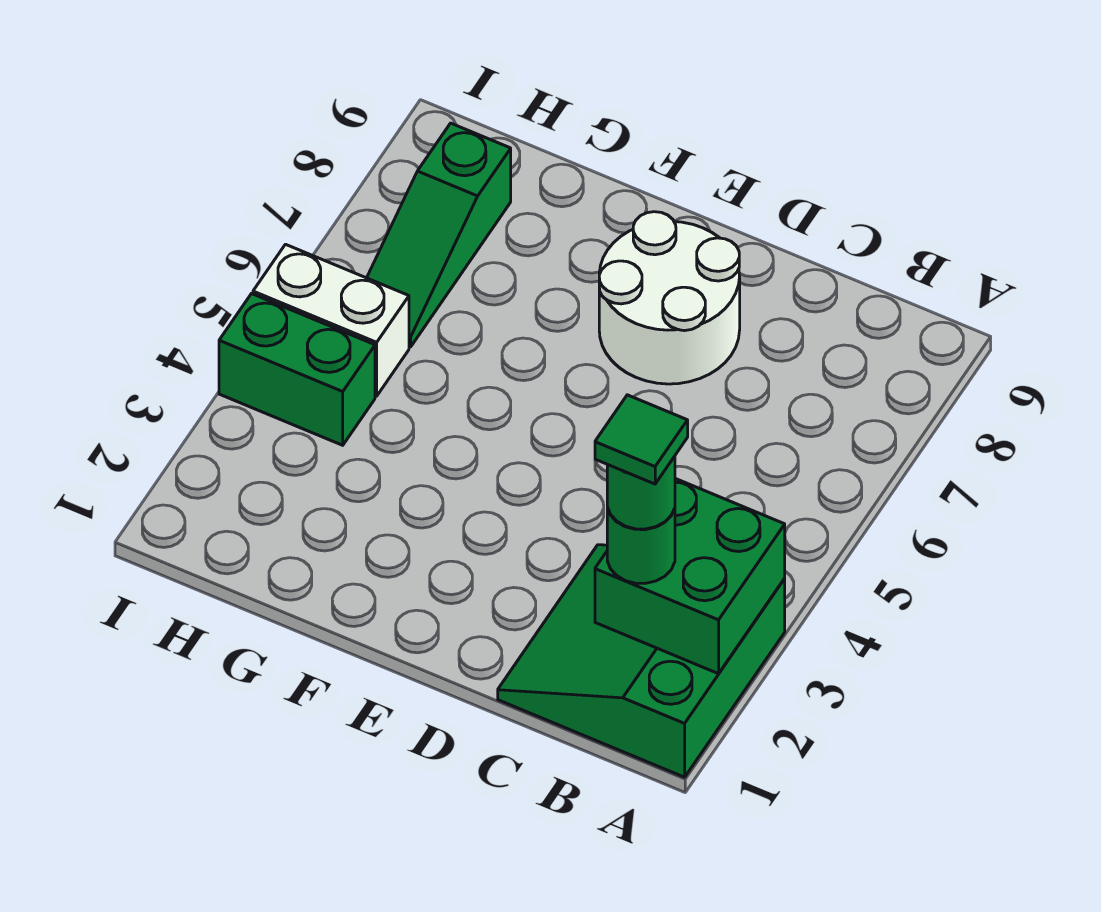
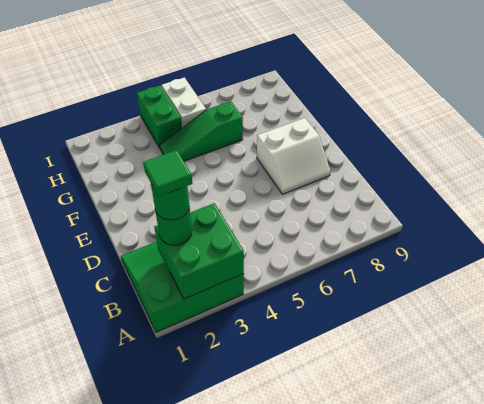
white 2x2 round brick [599,212,740,384] -> white 2x2 slope [257,118,330,194]
green 1x3 slope [367,123,511,347] -> green 1x3 slope moved to [160,101,243,161]

